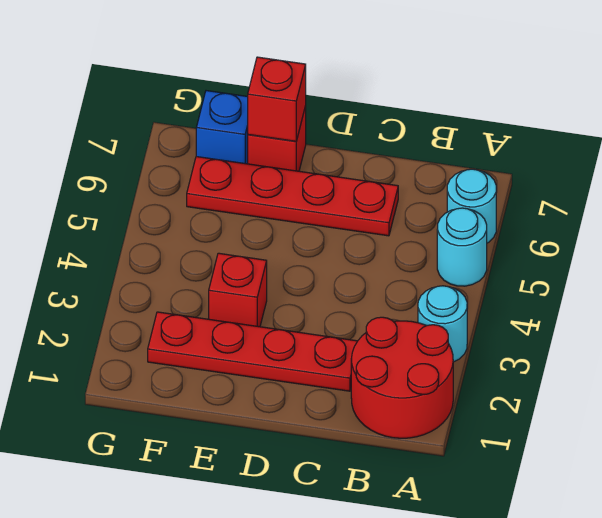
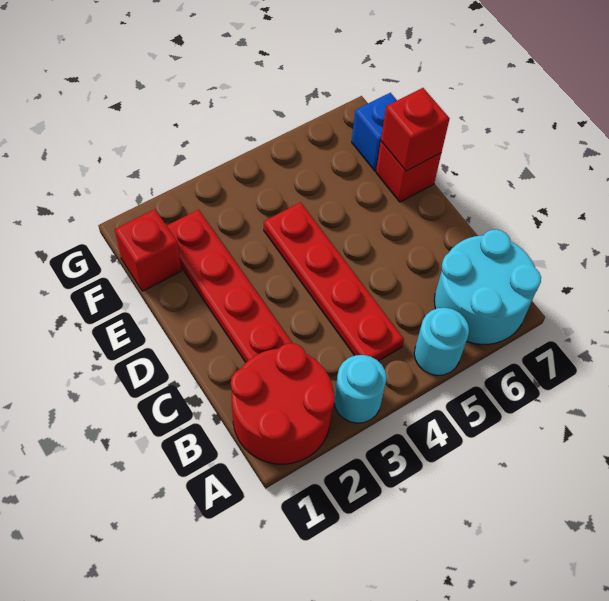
cyan 1x1 round brick [447,169,496,243] -> cyan 2x2 round brick [434,229,541,344]
red 1x4 plate [187,157,398,236] -> red 1x4 plate moved to [264,202,404,361]
red 1x1 brick [209,253,267,327] -> red 1x1 brick moved to [115,209,181,291]

